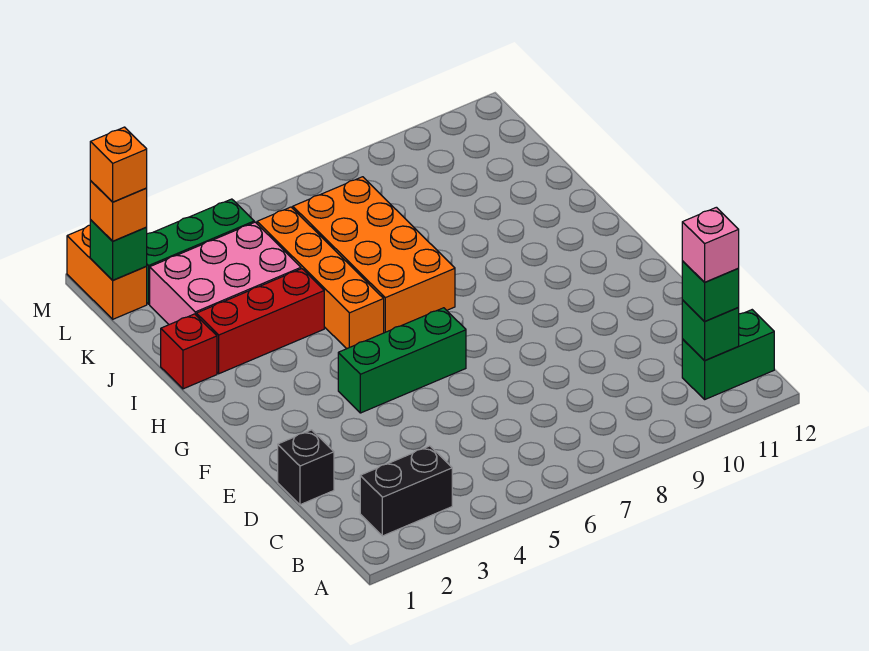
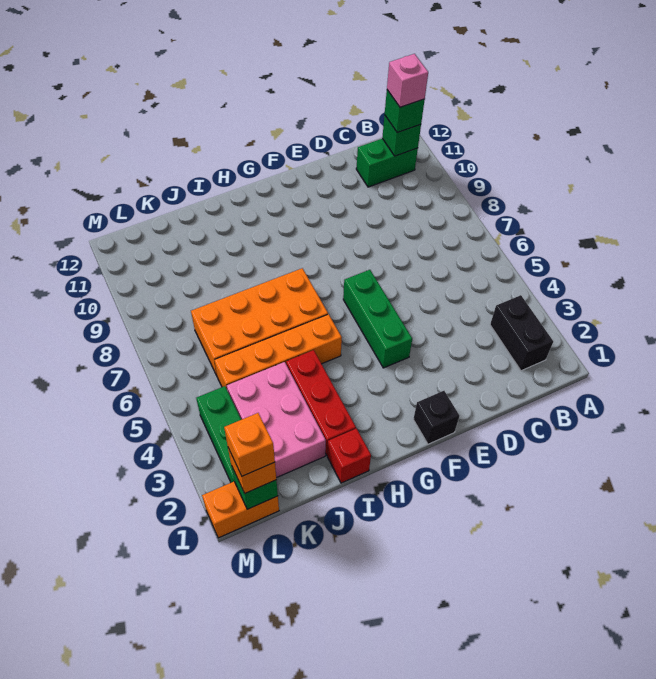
green 1x2 brick [682,310,774,399] -> green 1x2 brick turned to [356,139,418,187]
black 1x1 brick [278,430,334,505] -> black 1x1 brick moved to [413,391,460,444]

